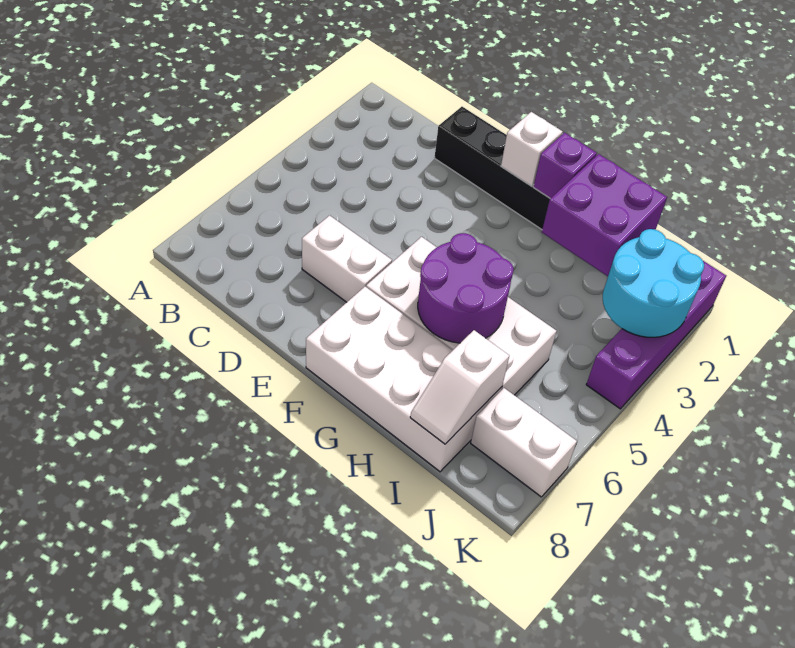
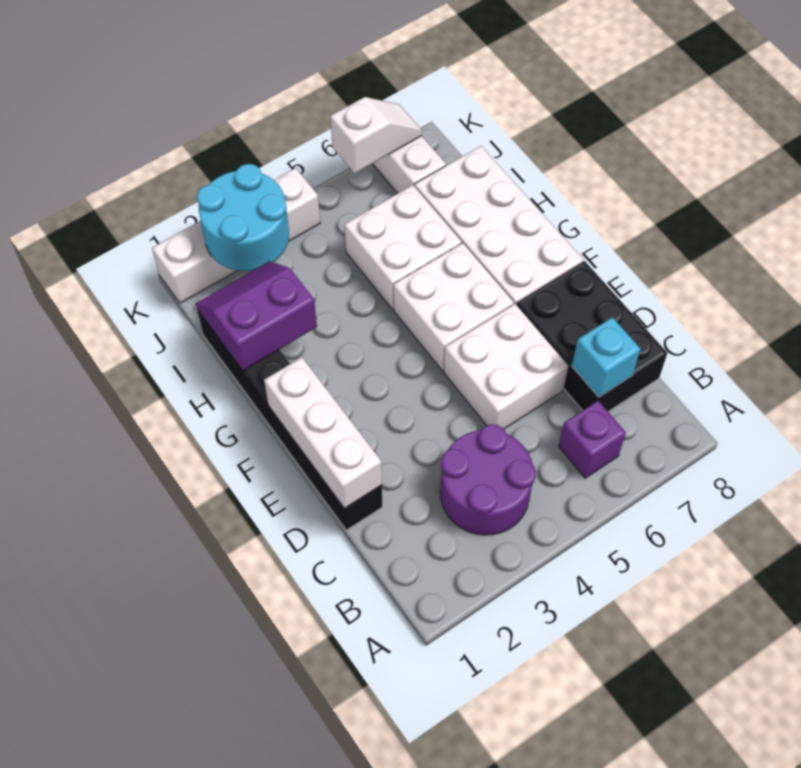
none -> black 2x3 brick [517,261,667,411]
none -> cyan 1x1 brick [572,317,640,397]
white 1x2 brick [302,215,392,302] -> white 2x2 brick [444,304,568,429]
white 1x1 brick [501,112,563,186] -> white 1x3 brick [264,357,382,508]
purple 1x1 brick [533,133,597,198] -> purple 1x1 brick moved to [559,401,626,478]
purple 2x2 round brick [418,233,514,343] -> purple 2x2 round brick moved to [440,425,536,535]
purple 2x2 brick [542,154,667,276] -> purple 2x2 slope [196,261,317,371]
white 1x2 slope [410,330,509,444] -> white 1x2 slope moved to [330,97,422,173]
purple 1x4 brick [586,261,726,409] -> white 1x4 brick [152,168,320,303]

